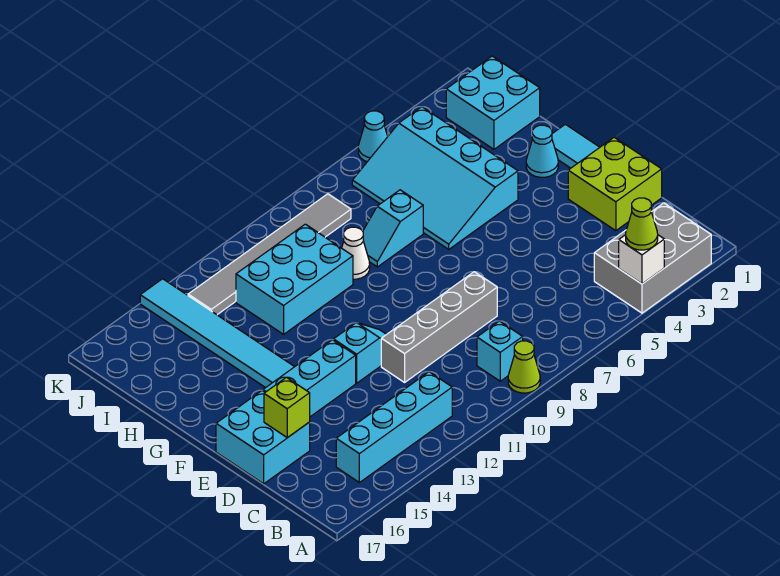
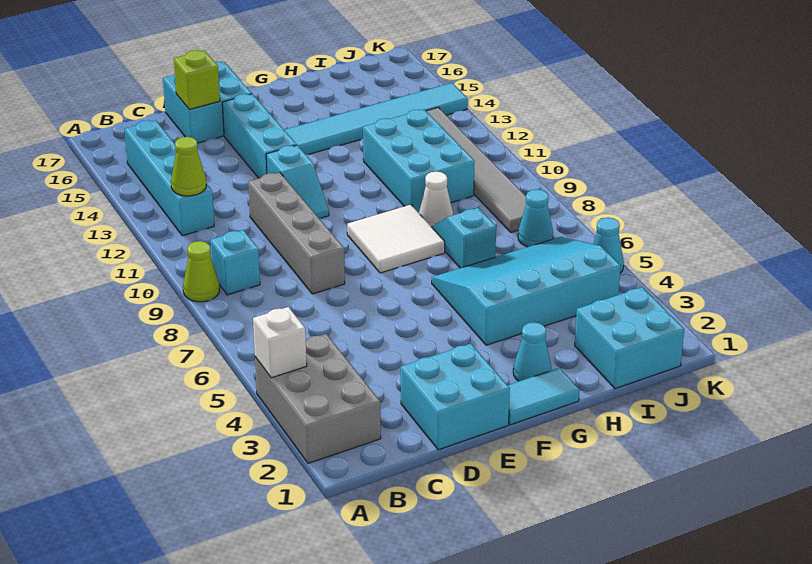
lime 1x1 cone [626,198,658,250] -> lime 1x1 cone moved to [171,137,206,196]
lime 2x2 brick [568,137,662,231] -> cyan 2x2 brick [401,344,510,450]
none -> white 2x2 tile [347,205,445,273]
none -> cyan 1x1 cone [518,189,553,247]

